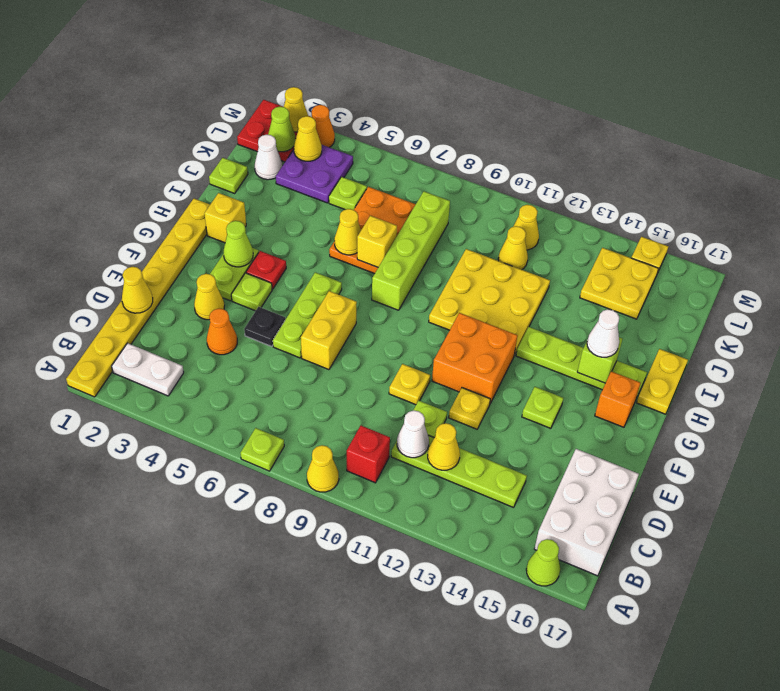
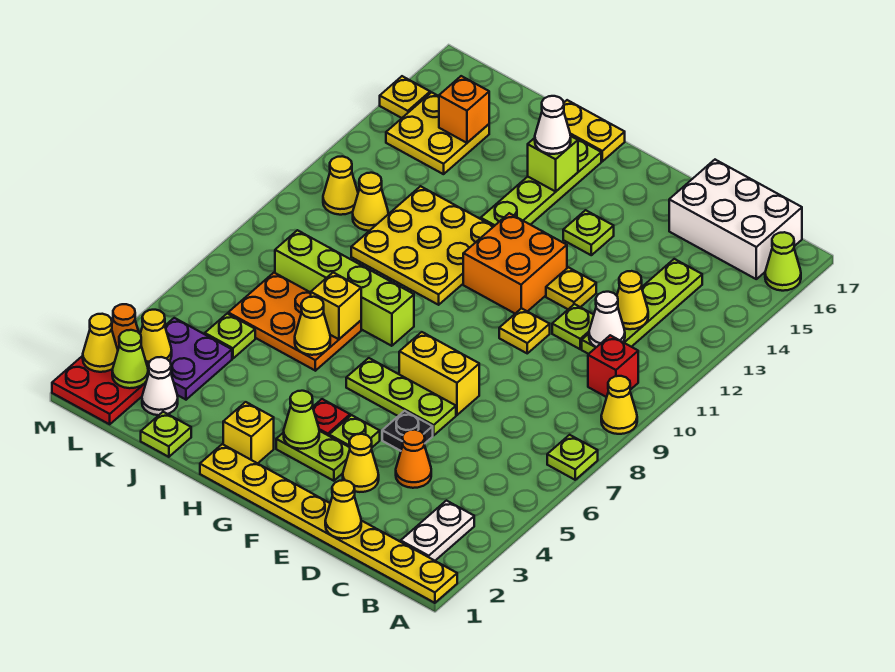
orange 1x1 brick [595,371,640,427] -> orange 1x1 brick moved to [439,76,489,143]

